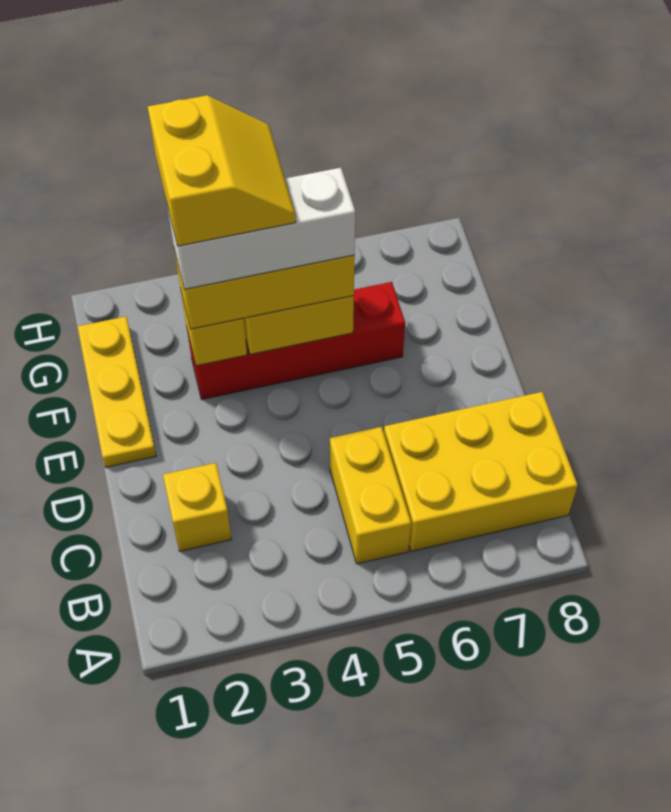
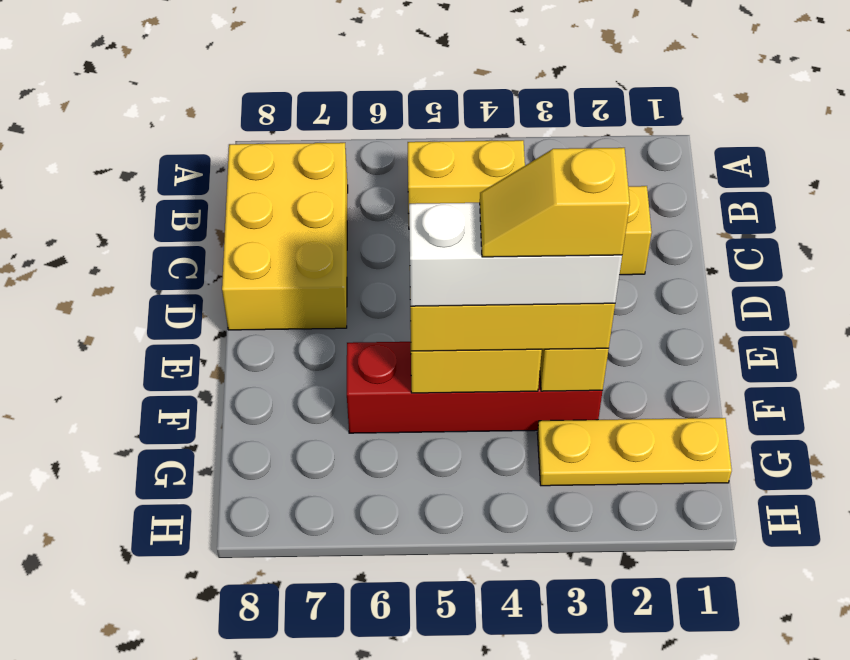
yellow 1x2 brick [330,427,411,564] -> yellow 1x2 brick turned to [408,140,525,213]
yellow 2x3 brick [384,392,578,551] -> yellow 2x3 brick turned to [222,143,348,330]
yellow 1x3 plate [78,316,156,467] -> yellow 1x3 plate turned to [537,418,732,486]
yellow 2x2 slope [148,95,296,246] -> yellow 1x2 slope [480,148,630,257]

